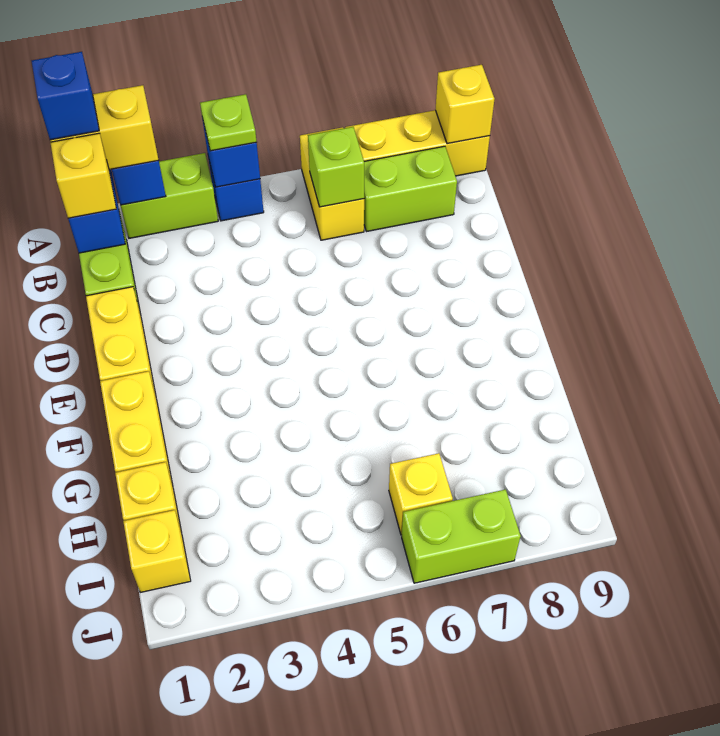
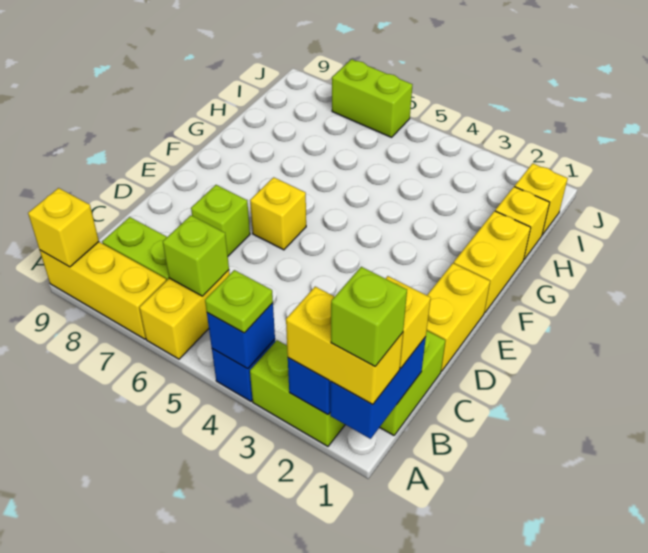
blue 1x1 brick [32,52,99,140] -> lime 1x1 brick [331,267,407,366]
none -> lime 1x1 brick [191,185,250,256]
yellow 1x1 brick [389,453,453,535] -> yellow 1x1 brick moved to [250,177,306,250]

